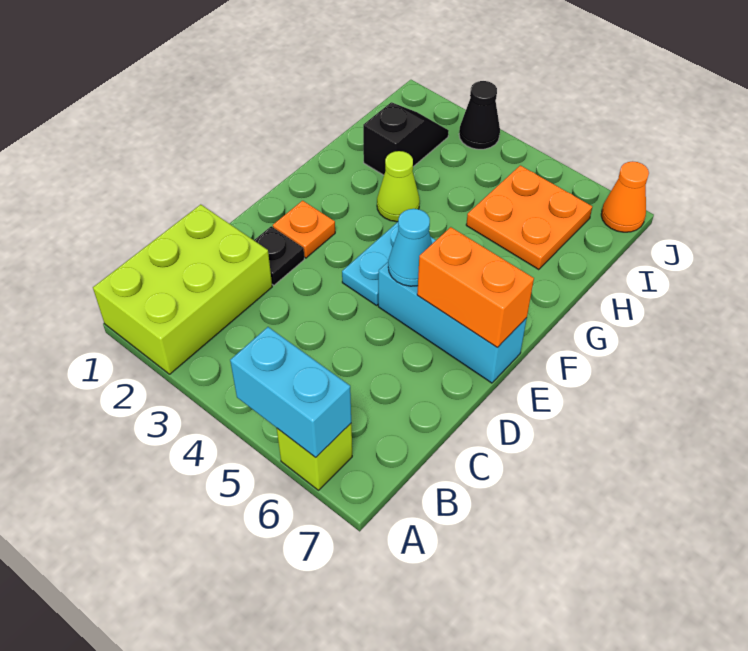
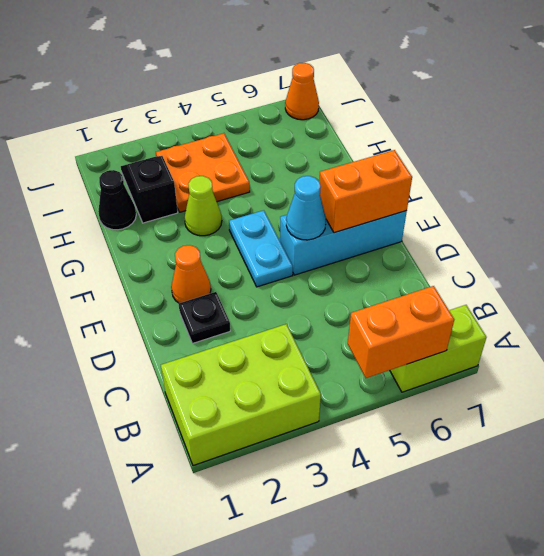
lime 2x3 brick [93,204,272,374] -> lime 2x3 brick turned to [161,324,321,466]
cyan 1x2 brick [230,327,351,457] -> orange 1x2 brick [348,286,454,378]
lime 1x1 brick [277,424,352,490] -> lime 1x2 brick [390,305,487,392]
orange 1x1 plate [273,201,335,258] -> orange 1x1 cone [171,245,211,303]
orange 2x2 plate [466,165,592,269] -> orange 2x2 plate moved to [156,133,250,212]
black 1x1 cone [459,81,500,149] -> black 1x1 cone moved to [98,170,136,230]

